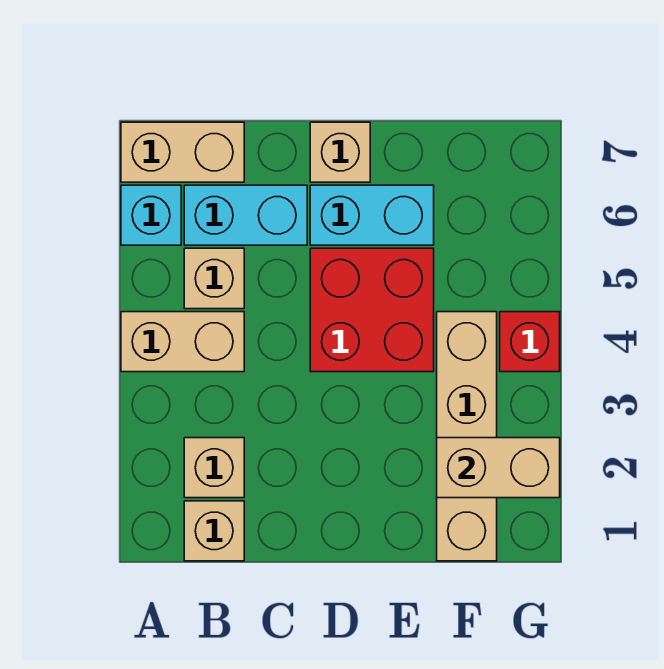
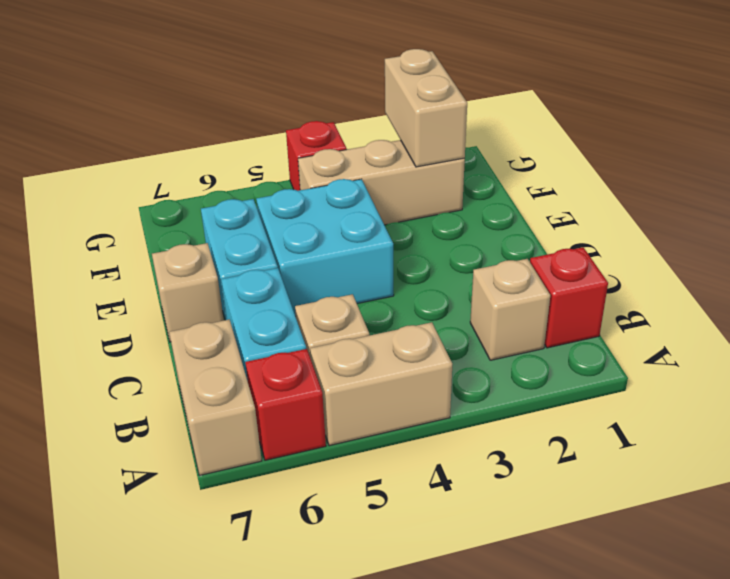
tan 1x2 brick [121,312,244,372] -> tan 1x2 brick turned to [310,322,452,446]
cyan 1x1 brick [121,185,181,245] -> red 1x1 brick [245,349,326,460]
tan 1x1 brick [184,501,244,561] -> red 1x1 brick [530,247,608,348]
red 2x2 brick [310,248,434,372] -> cyan 2x2 brick [256,179,394,316]
tan 1x4 brick [437,312,497,561] -> tan 1x3 brick [298,140,465,225]

